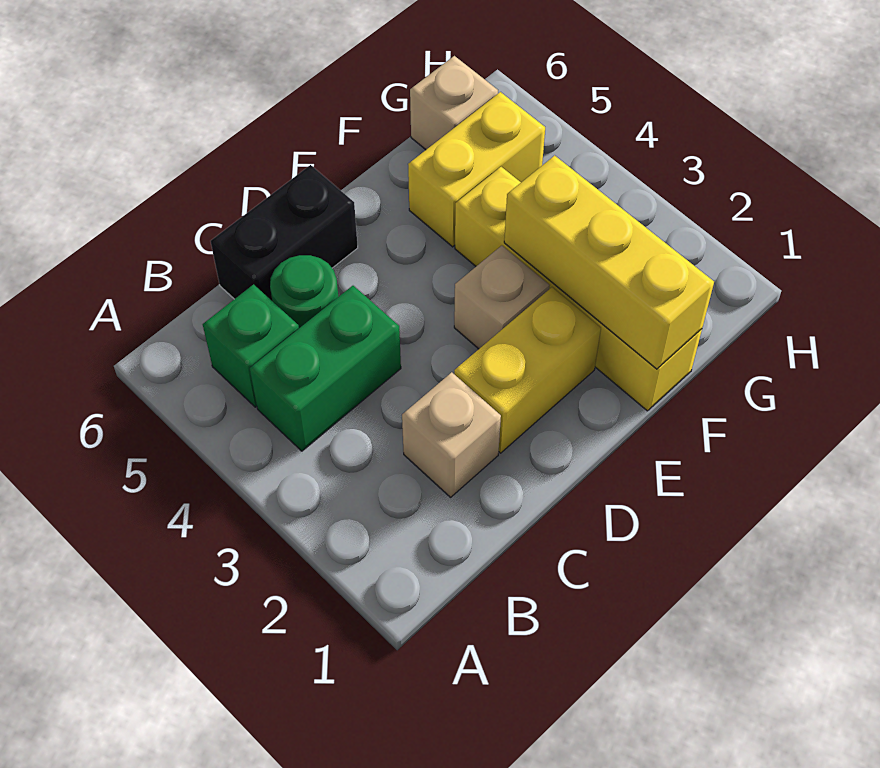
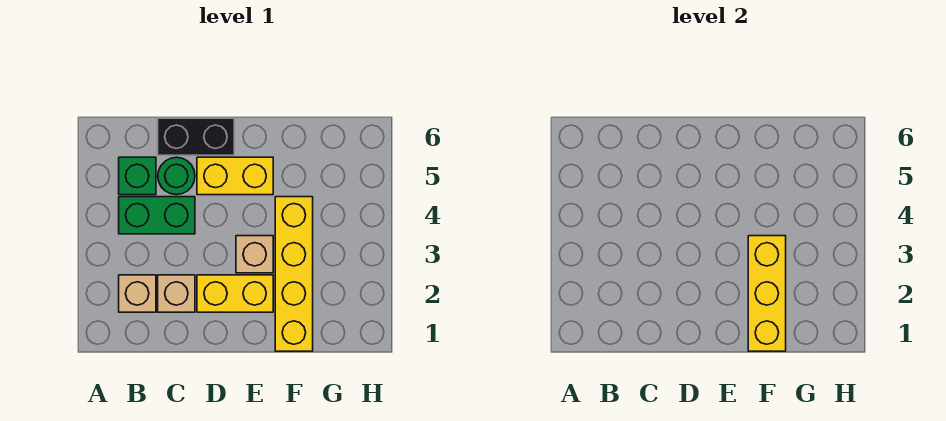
yellow 1x2 brick [408,92,545,247] -> yellow 1x2 brick moved to [197,157,273,195]
tan 1x1 brick [410,56,498,150] -> tan 1x1 brick moved to [119,275,156,312]

